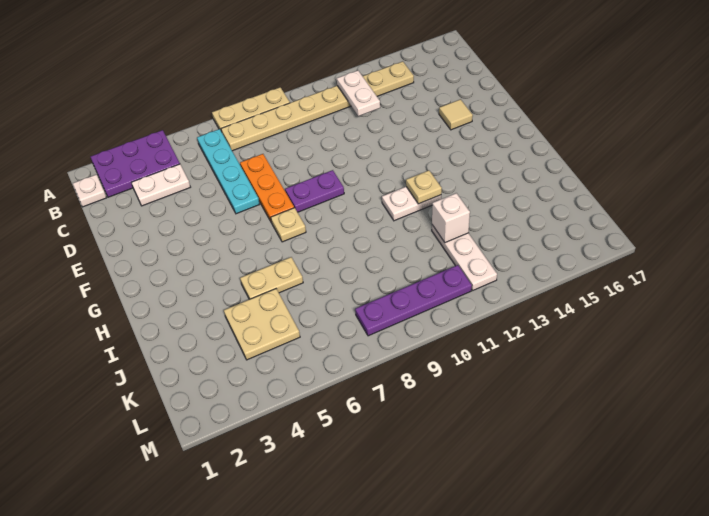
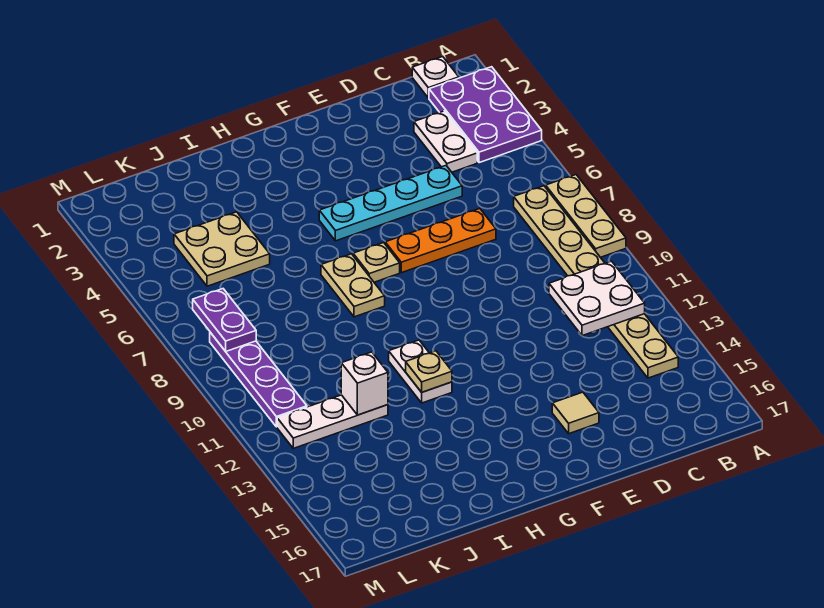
cyan 1x4 plate [197,129,260,214] -> cyan 1x4 plate moved to [319,166,462,241]
white 1x2 plate [337,71,380,116] -> white 2x2 plate [549,261,645,336]
purple 1x2 plate [285,170,344,212] -> purple 1x2 plate moved to [193,289,256,351]
tan 1x2 plate [240,257,303,299] -> tan 1x2 plate moved to [321,254,385,317]

